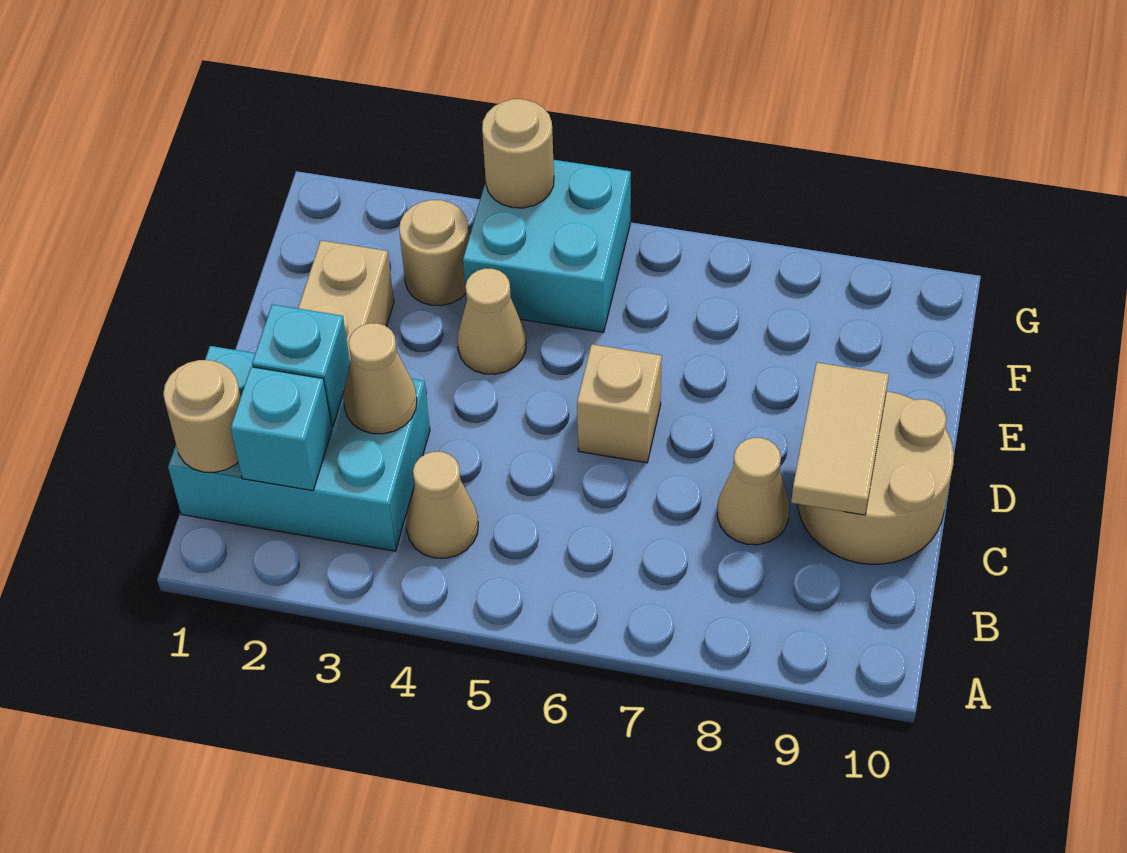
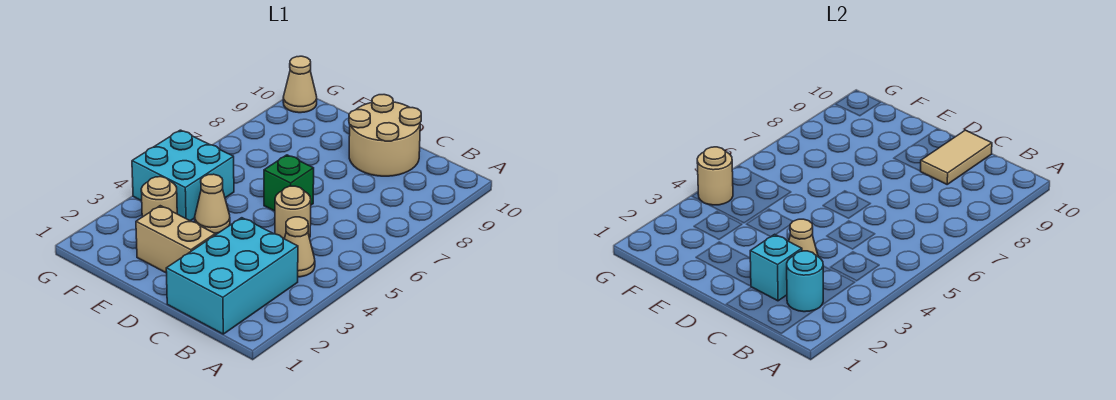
tan 1x1 round brick [163,360,241,472] -> tan 1x1 round brick moved to [275,186,311,239]
cyan 1x1 brick [231,367,332,491] -> cyan 1x1 round brick [787,251,823,312]
tan 1x1 cone [717,438,789,545] -> tan 1x1 cone moved to [283,56,317,113]
tan 1x2 tile [791,363,889,515] -> tan 1x2 tile turned to [921,130,992,184]
tan 1x1 brick [577,344,662,463] -> green 1x1 brick [264,155,314,211]

